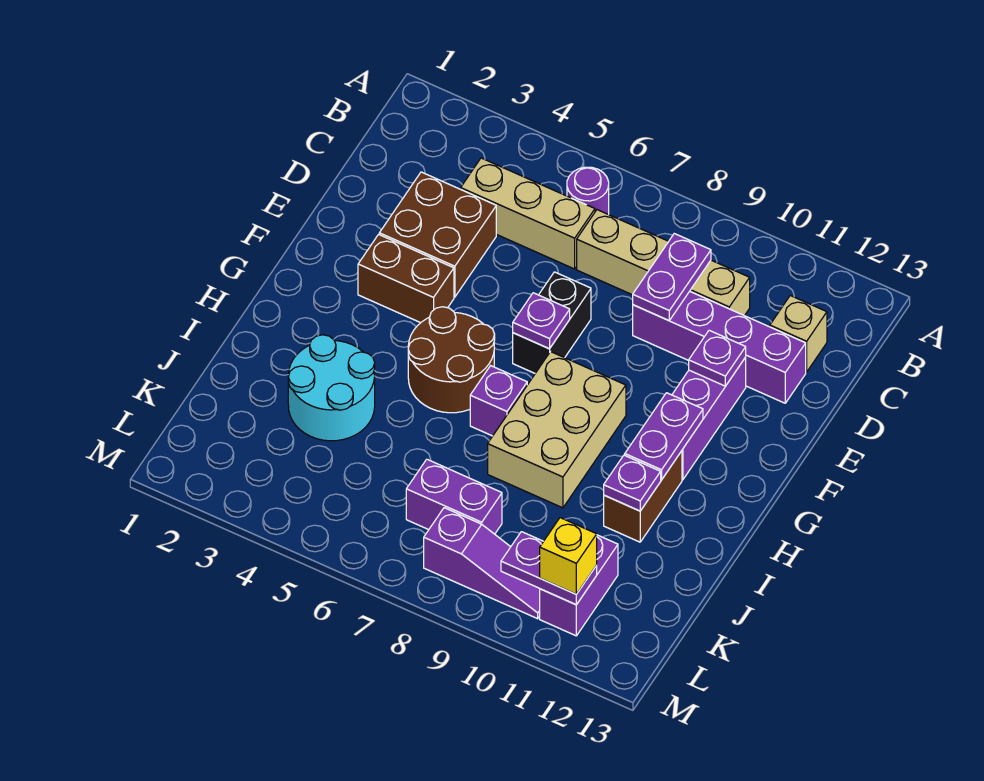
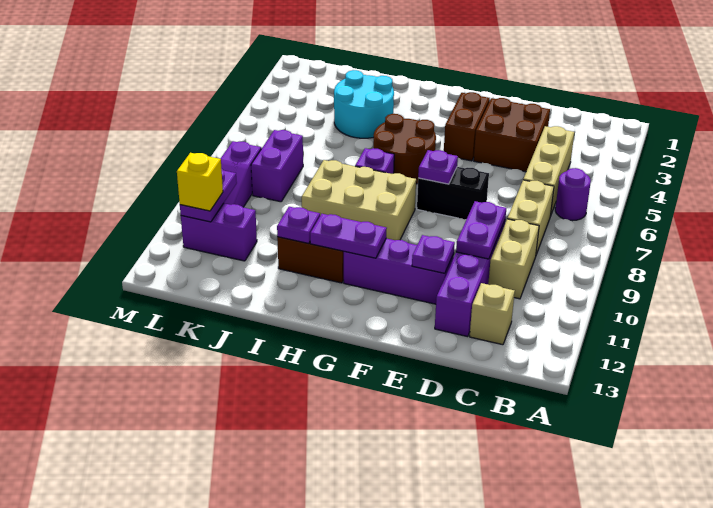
purple 1x2 plate [633,234,711,320] -> purple 1x2 plate turned to [456,201,506,259]

